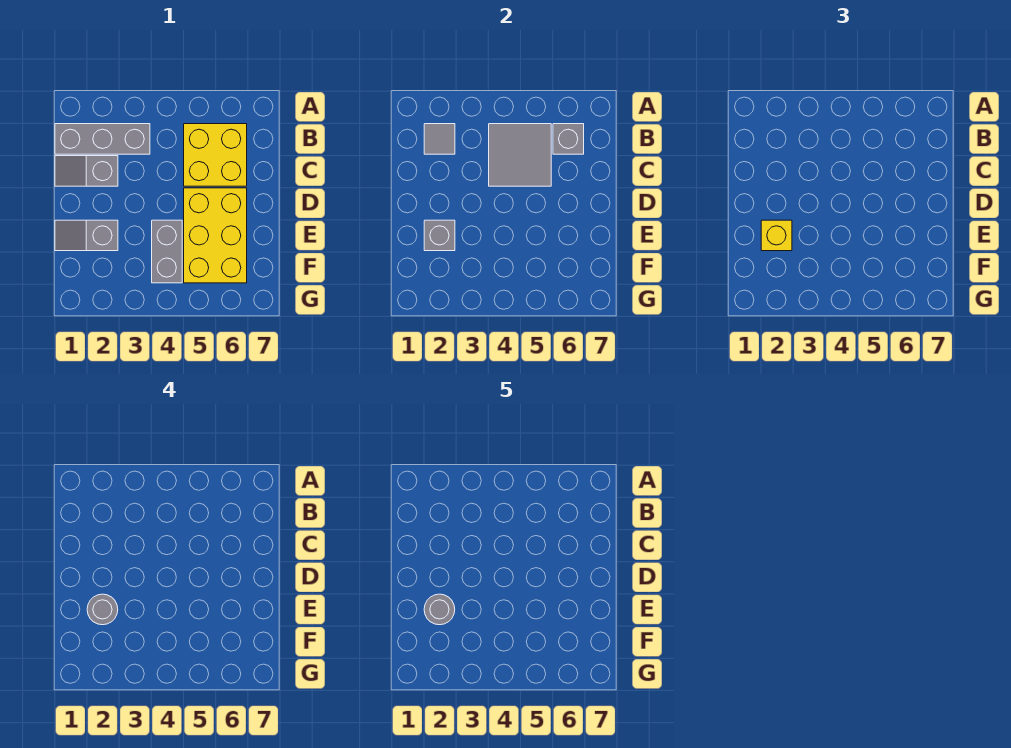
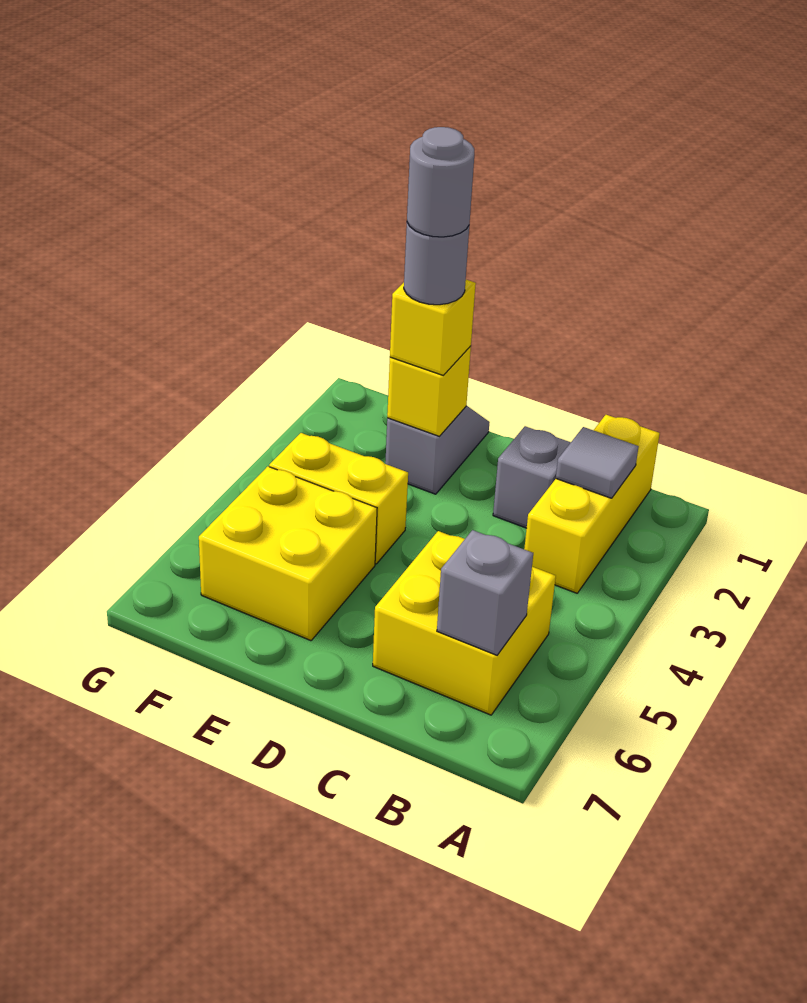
grey 1x3 brick [55,124,150,154] -> yellow 1x3 brick [524,415,660,593]
grey 2x2 tile [489,124,551,186] -> none
yellow 2x3 brick [184,188,247,283] -> yellow 2x2 brick [199,466,377,641]
grey 1x1 brick [424,220,455,251] -> yellow 1x1 brick [387,346,471,436]
grey 1x2 brick [152,220,182,283] -> yellow 1x2 brick [269,433,408,564]

